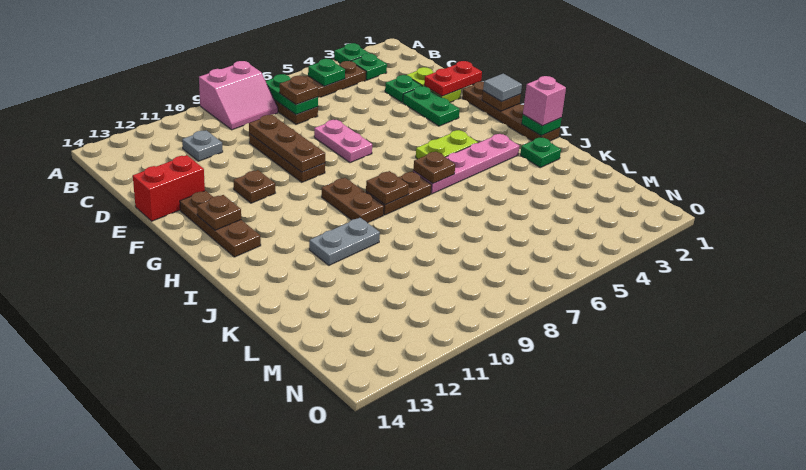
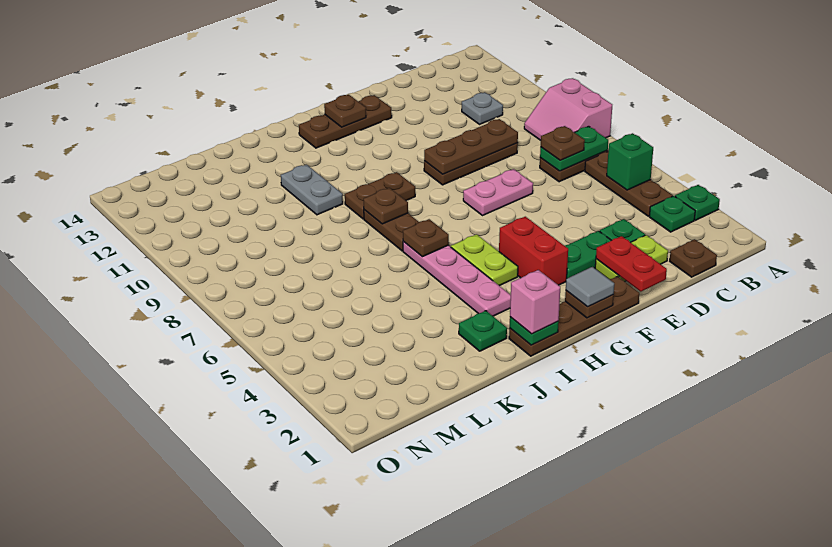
green 1x1 plate [308,59,345,86] -> green 1x1 brick [607,133,653,190]
red 1x2 brick [133,155,205,221] -> red 1x2 brick moved to [499,217,568,285]
brown 1x1 plate [234,170,275,203] -> brown 1x1 plate moved to [670,239,717,277]

